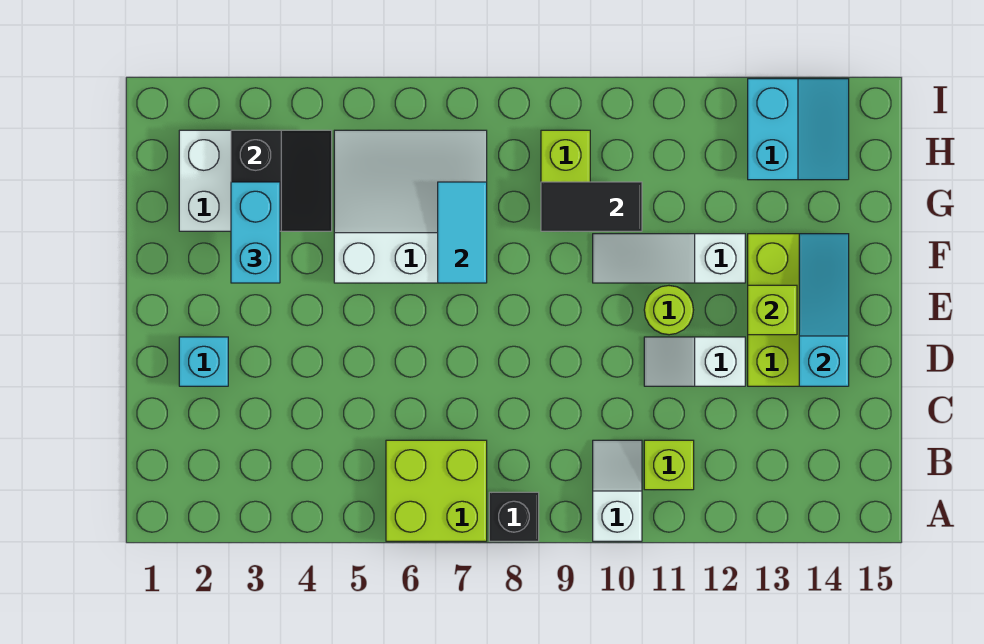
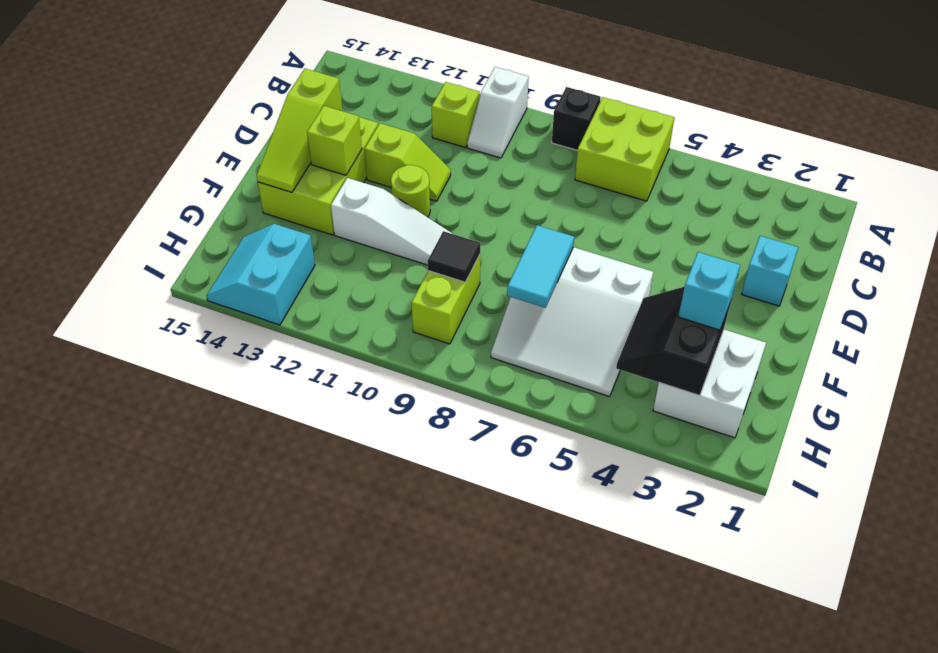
white 1x2 slope [644,337,745,386] -> lime 1x2 slope [365,123,451,201]
cyan 1x3 slope [799,234,849,386] -> lime 1x3 slope [257,69,342,192]
cyan 1x2 brick [231,182,280,283] -> cyan 1x1 brick [678,252,740,330]
black 1x2 tile [541,182,642,231] -> black 1x1 tile [428,231,480,282]

